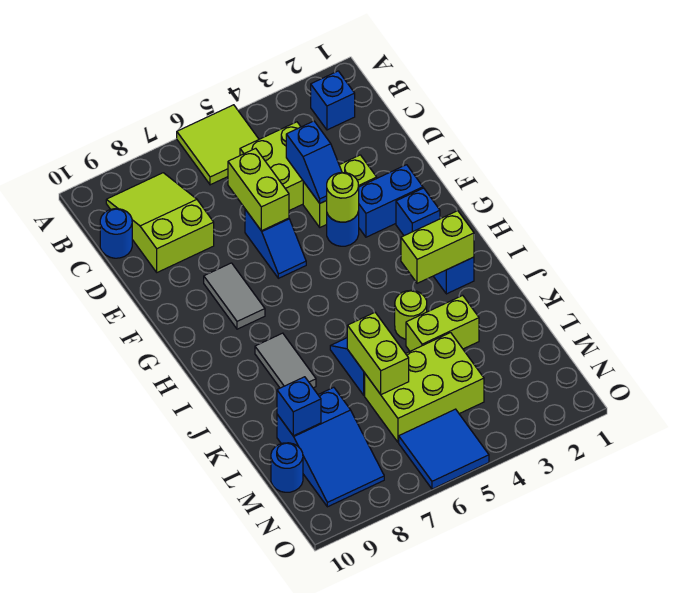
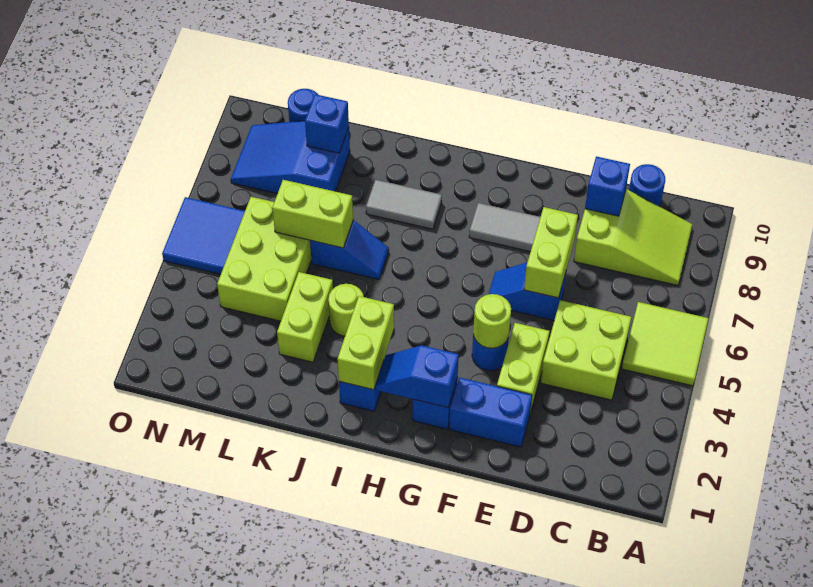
blue 1x1 brick [311,71,355,130] -> blue 1x1 brick moved to [585,156,630,216]
blue 1x2 slope [286,121,342,203] -> blue 1x2 slope moved to [376,346,459,408]
lime 1x2 brick [228,148,289,231] -> lime 1x2 brick turned to [524,207,578,298]
blue 1x2 brick [359,165,423,237] -> blue 1x2 brick turned to [449,378,532,447]

